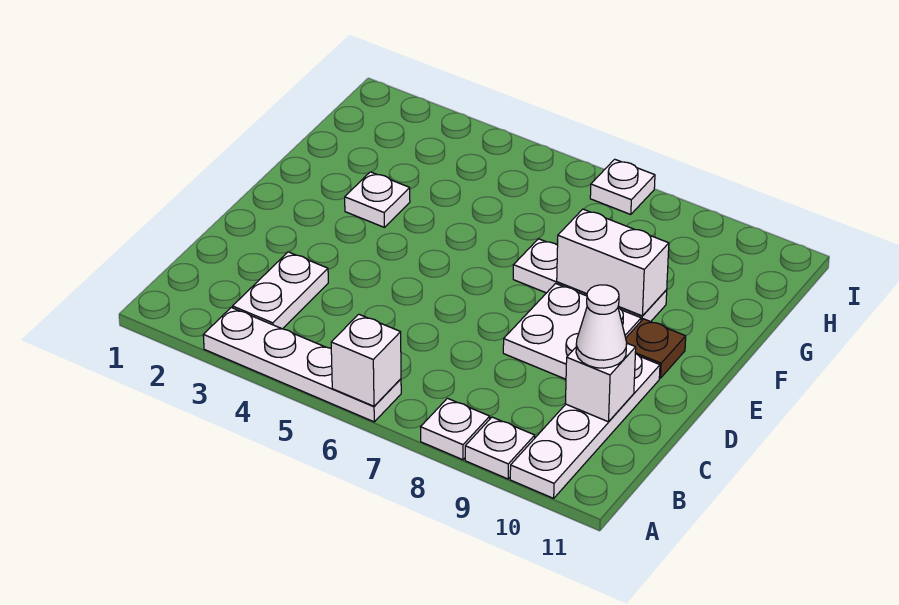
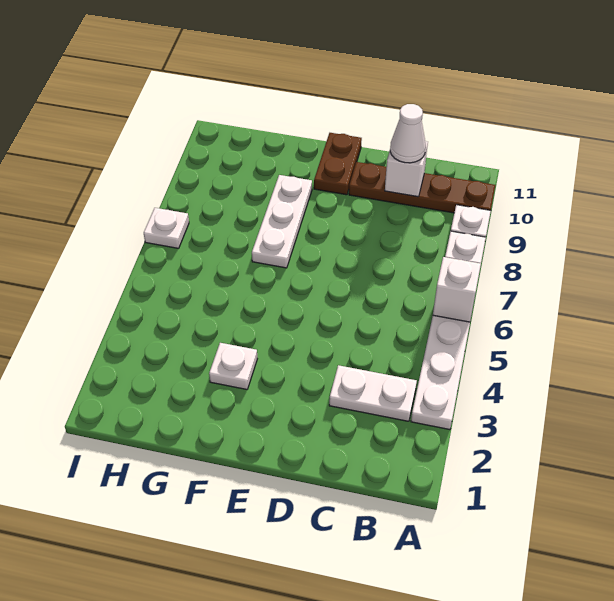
white 1x4 plate [510,353,660,498] -> brown 1x4 plate [349,162,495,213]
white 2x2 plate [503,284,641,379] -> none
brown 1x1 plate [626,319,686,378] -> brown 1x2 plate [314,133,362,195]
white 1x2 brick [557,209,669,316] -> none

